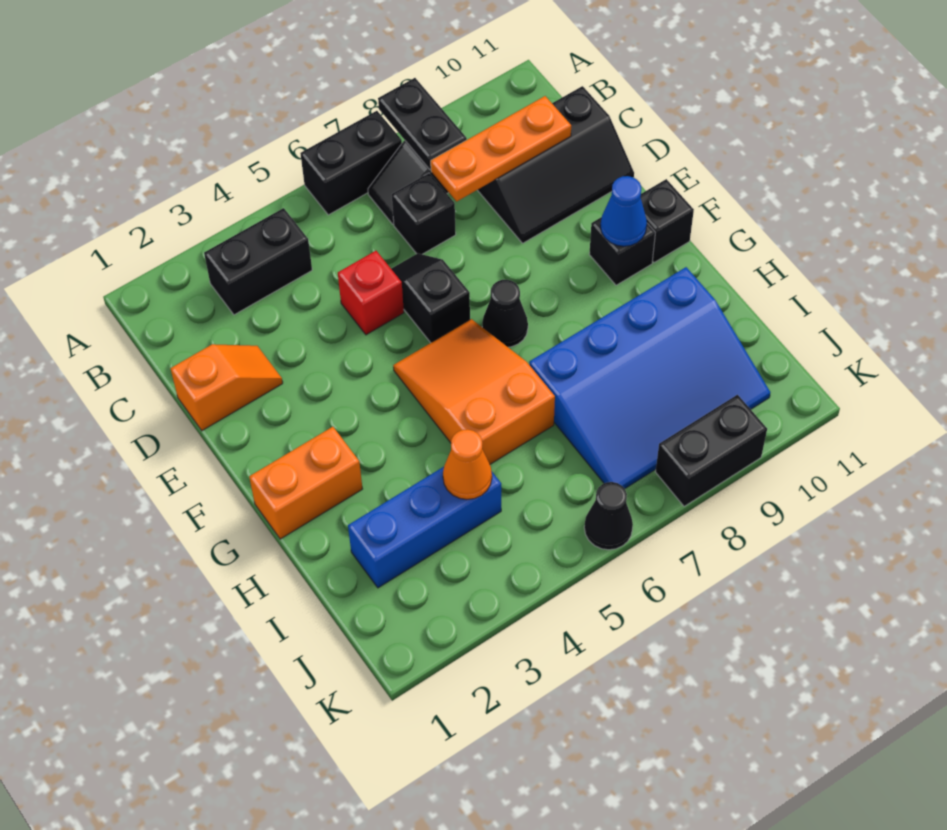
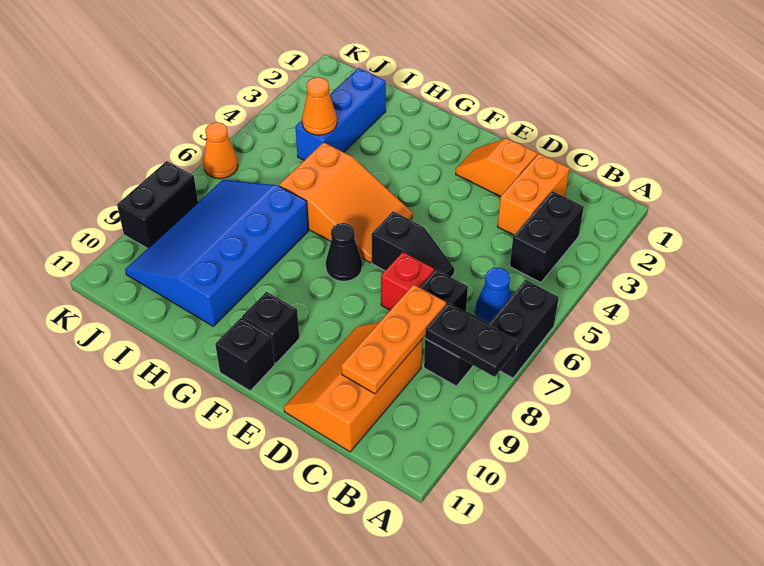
black 2x3 slope [478,86,634,243] -> orange 2x3 slope [284,322,422,452]
orange 1x2 slope [171,344,283,431] -> orange 1x2 slope turned to [456,138,537,197]
red 1x1 brick [338,251,404,335] -> red 1x1 brick moved to [381,252,434,310]
blue 1x1 cone [601,176,647,246] -> blue 1x1 cone moved to [475,268,511,323]
orange 1x2 brick [249,427,362,539] -> orange 1x2 brick moved to [498,154,570,235]
black 1x1 cone [584,482,633,550] -> orange 1x1 cone [203,122,238,179]

